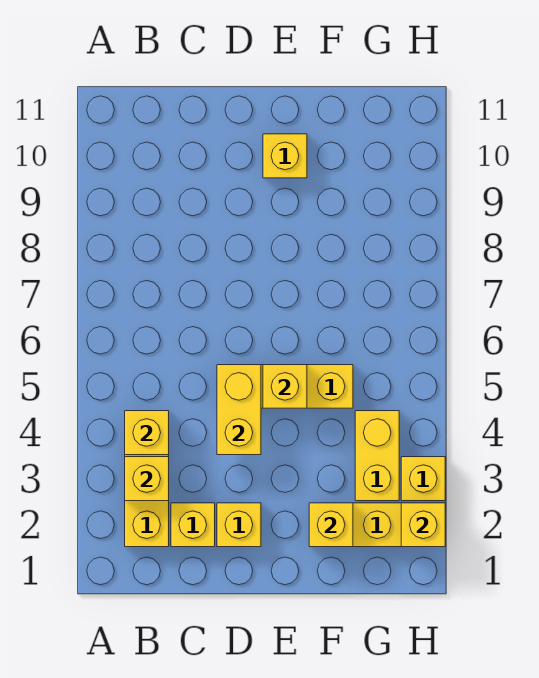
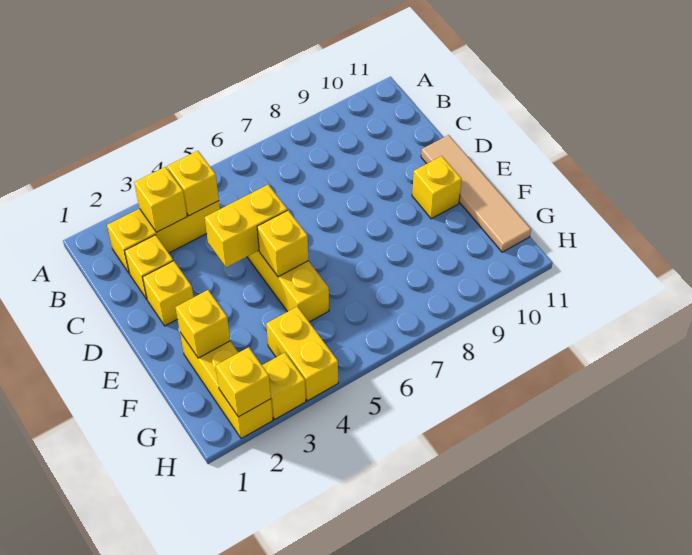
none -> tan 1x4 tile [421,135,531,252]
yellow 1x2 brick [355,411,399,501] -> yellow 1x2 brick turned to [266,307,338,401]

